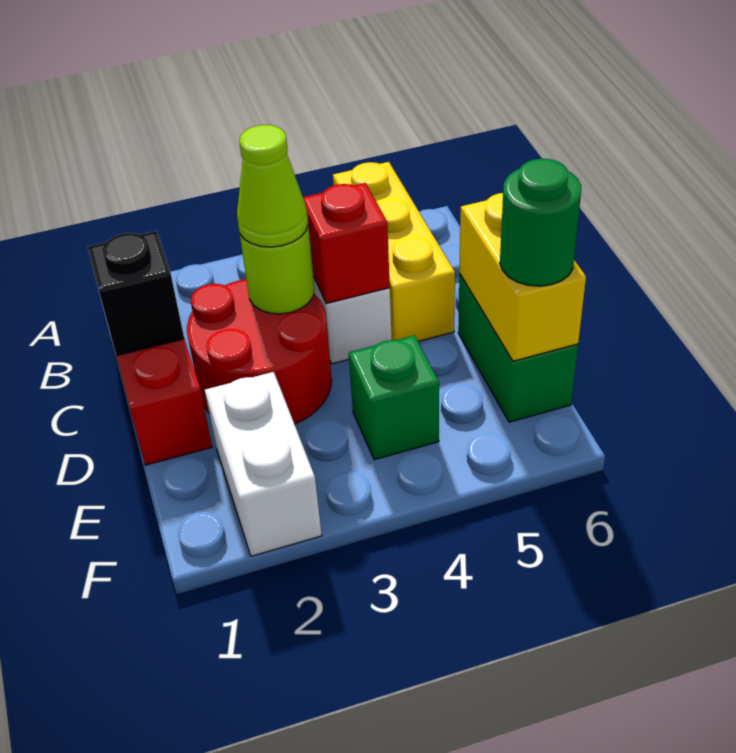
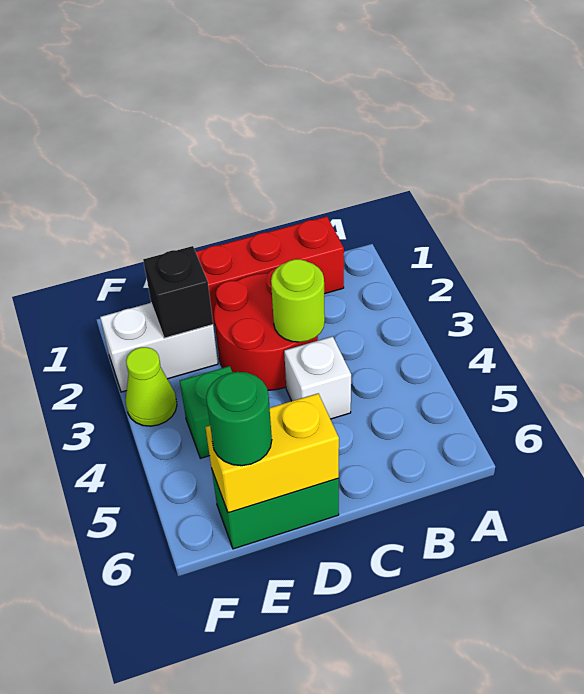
yellow 1x3 brick [333,162,455,341] -> none
black 1x1 brick [88,231,184,356] -> black 1x1 brick moved to [143,246,213,338]
lime 1x1 cone [237,125,308,247] -> lime 1x1 cone moved to [126,347,177,426]
red 1x1 brick [303,183,390,304] -> none

